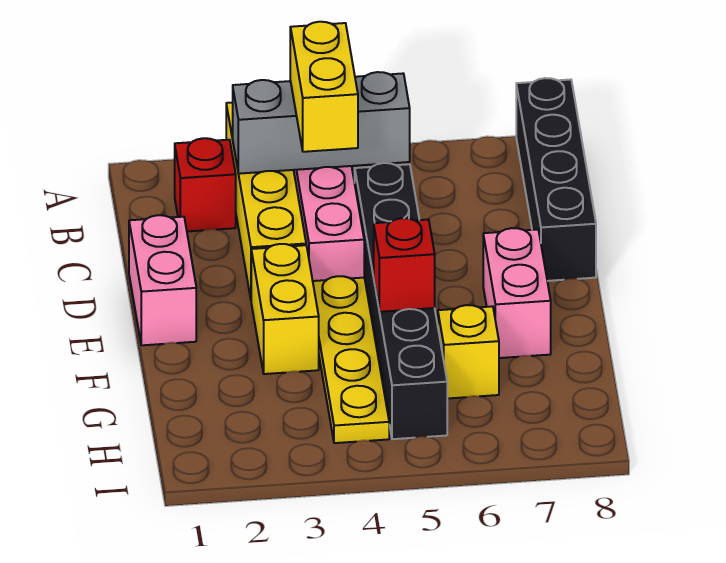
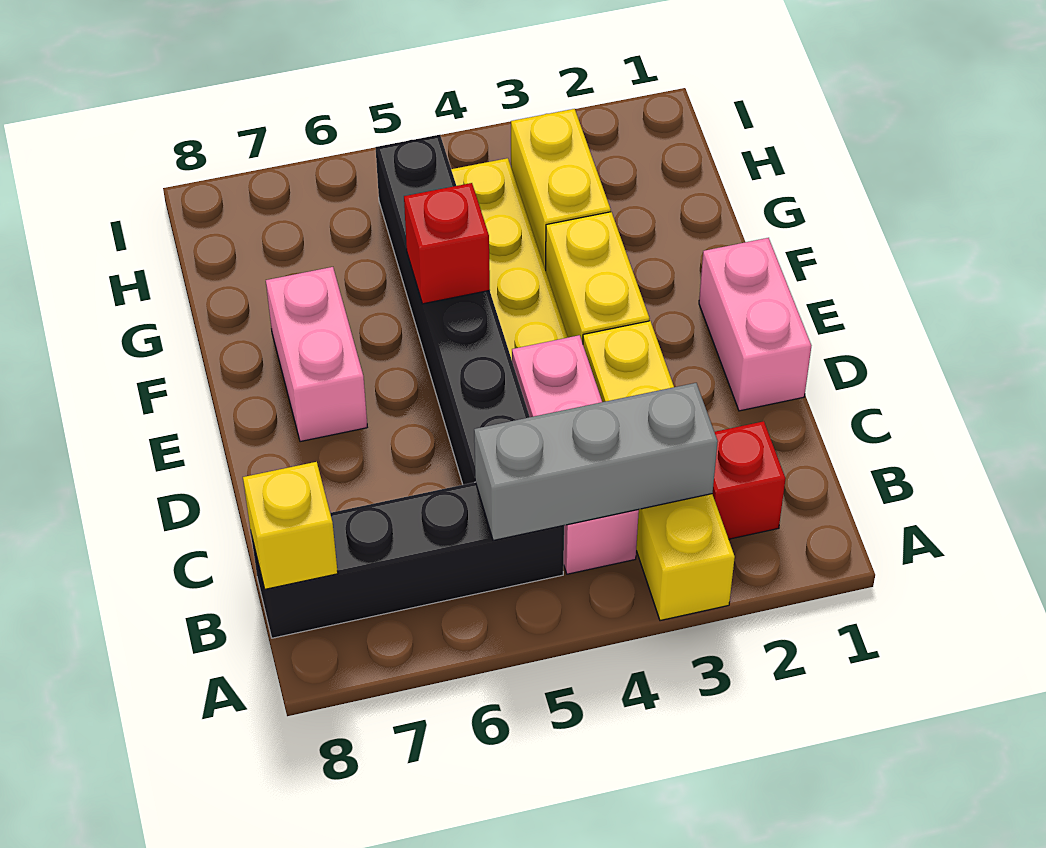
black 1x4 brick [516,78,596,281] -> black 1x4 brick turned to [251,482,564,638]
yellow 1x2 brick [290,22,358,152] -> yellow 1x2 brick moved to [511,109,611,270]
yellow 1x1 brick [438,305,499,399] -> yellow 1x1 brick moved to [243,462,338,589]

